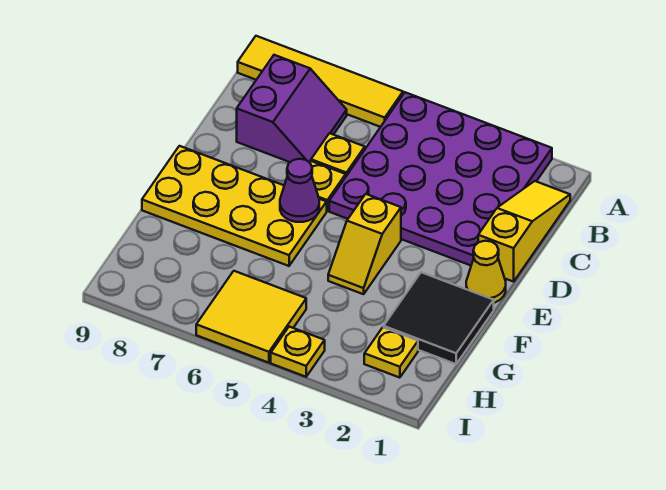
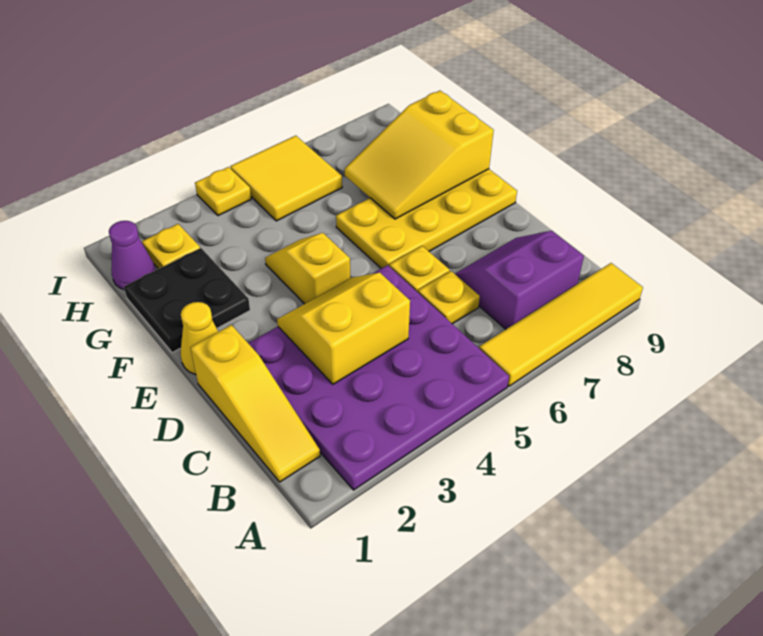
purple 2x2 slope [237,55,347,162] -> purple 2x2 slope turned to [455,231,584,329]
none -> yellow 2x2 slope [277,273,410,384]
purple 1x1 cone [280,159,319,222] -> purple 1x1 cone moved to [109,221,156,290]
black 2x2 tile [384,272,494,364] -> black 2x2 plate [124,248,250,353]
none -> yellow 2x3 slope [345,91,494,219]

